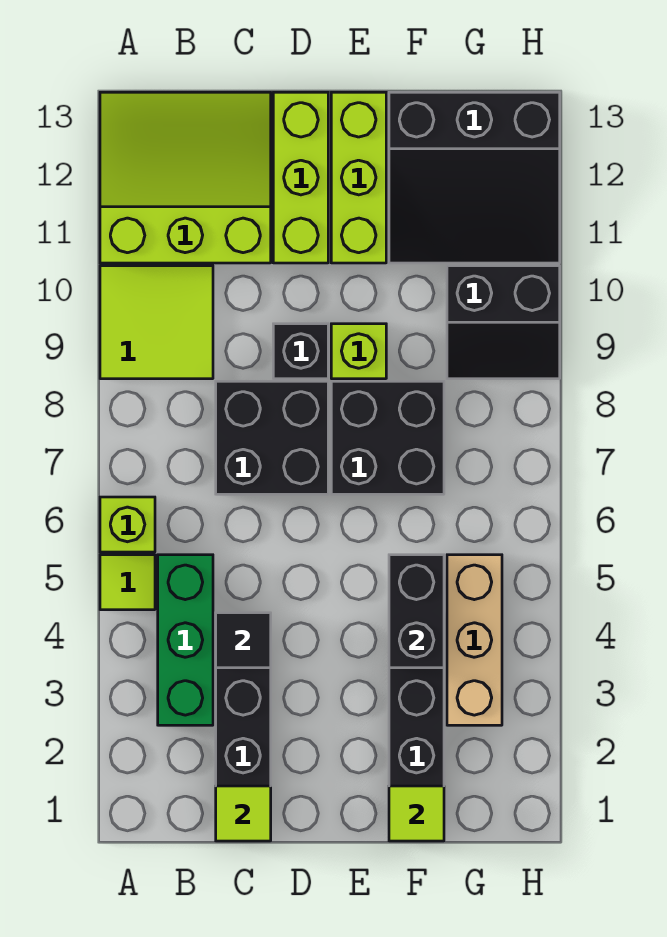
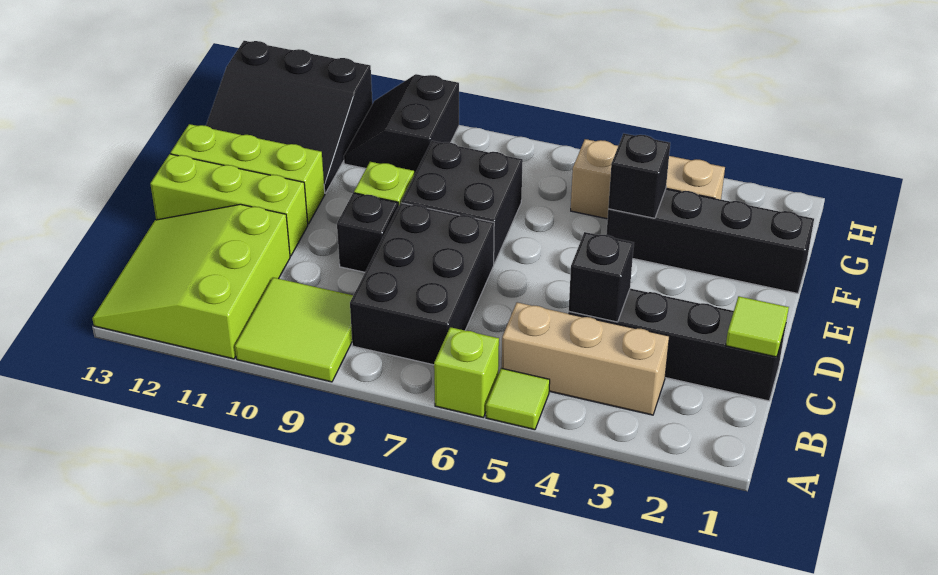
green 1x3 brick [158,555,213,725] -> tan 1x3 brick [502,302,669,415]
black 1x1 tile [216,613,271,668] -> black 1x1 brick [569,232,634,322]
black 2x2 brick [216,381,328,494] -> black 2x3 brick [350,203,494,365]
lime 1x1 tile [389,786,444,841] -> none
black 1x2 brick [389,555,444,668] -> black 1x1 brick [608,133,670,218]
black 3x3 slope [389,92,560,263] -> black 3x3 slope turned to [206,41,372,193]
black 2x2 slope [447,266,560,379] -> black 2x2 slope turned to [344,74,459,175]

